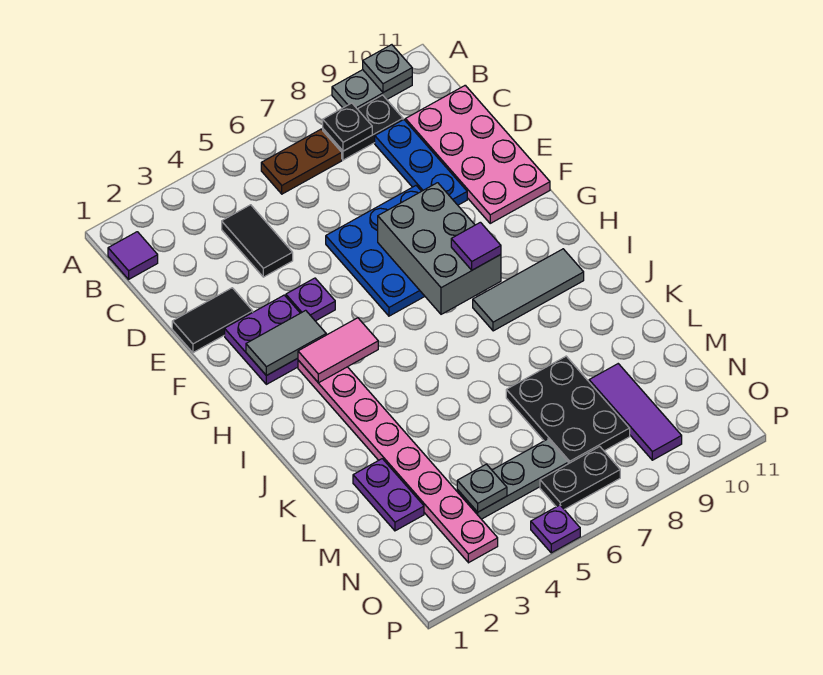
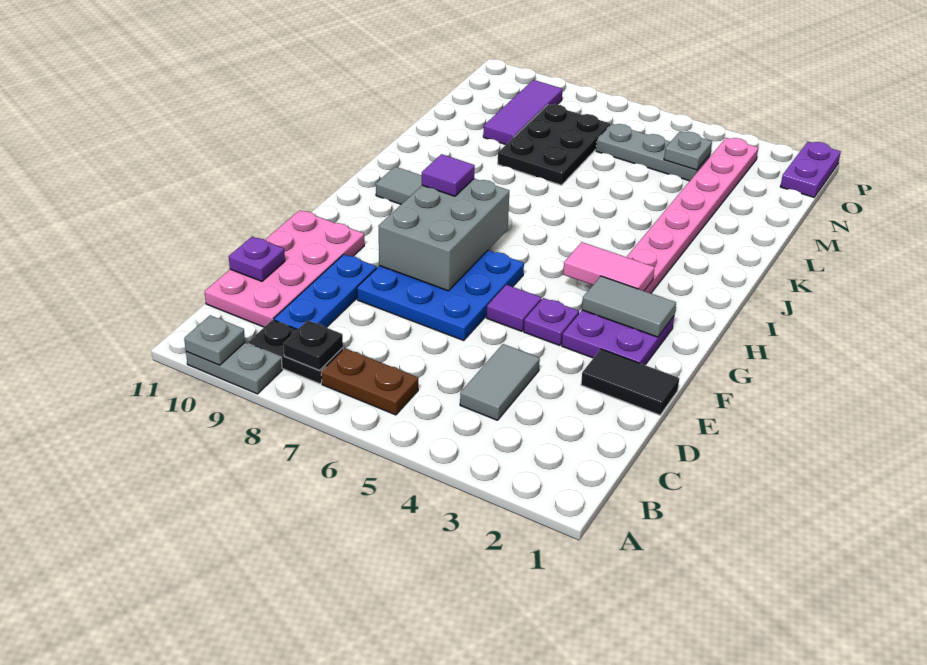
purple 1x1 tile [108,232,158,279] -> purple 1x1 tile moved to [487,285,541,331]
black 1x2 tile [222,205,293,277] -> grey 1x2 tile [460,344,540,420]
purple 1x2 plate [353,459,424,531] -> purple 1x2 plate moved to [780,142,841,197]
black 1x2 plate [540,447,620,509] -> none
purple 1x1 plate [531,505,580,553] -> purple 1x1 plate moved to [229,237,285,281]

